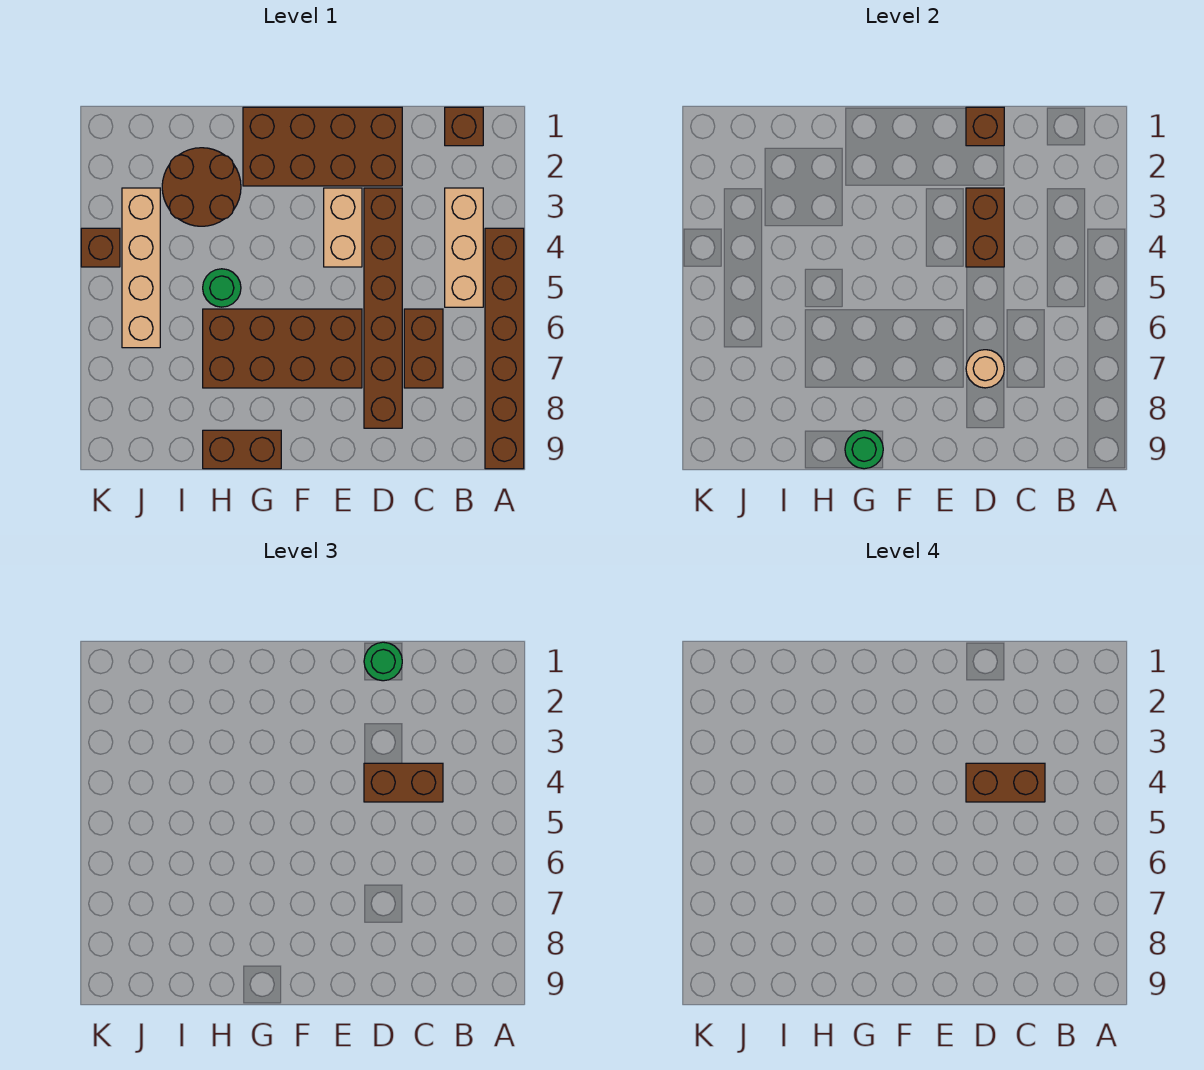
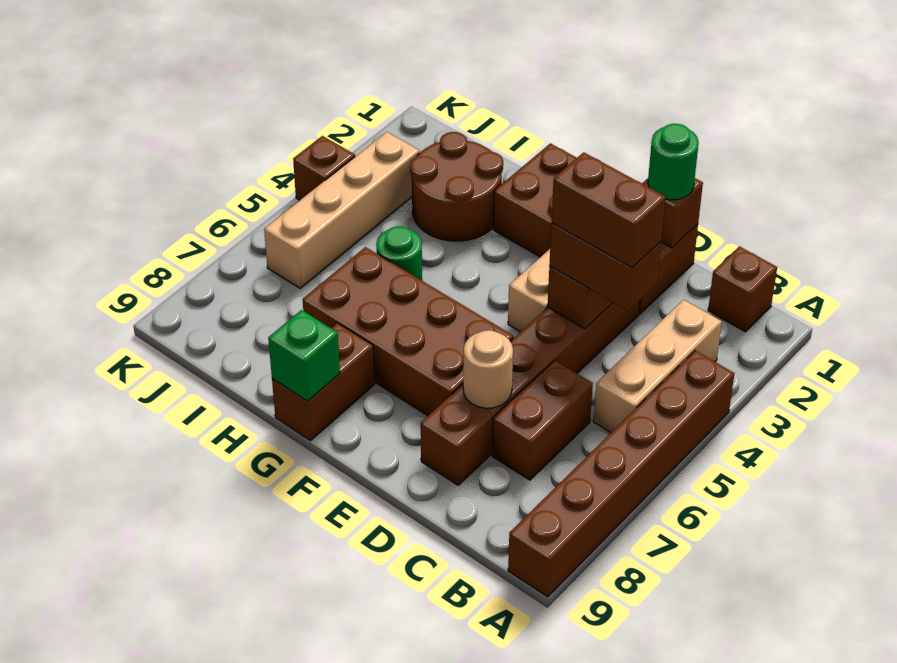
brown 1x2 brick [203,430,281,469] -> brown 1x2 brick turned to [272,323,375,441]
green 1x1 round brick [845,430,883,469] -> green 1x1 brick [268,310,340,401]

